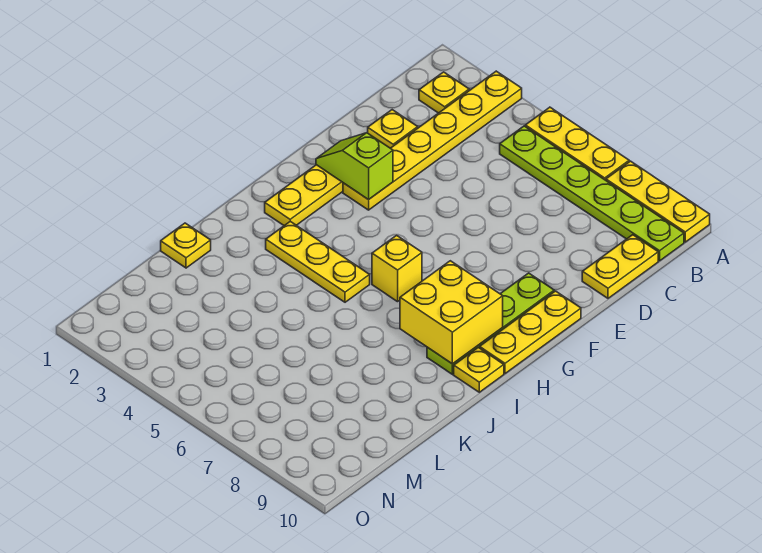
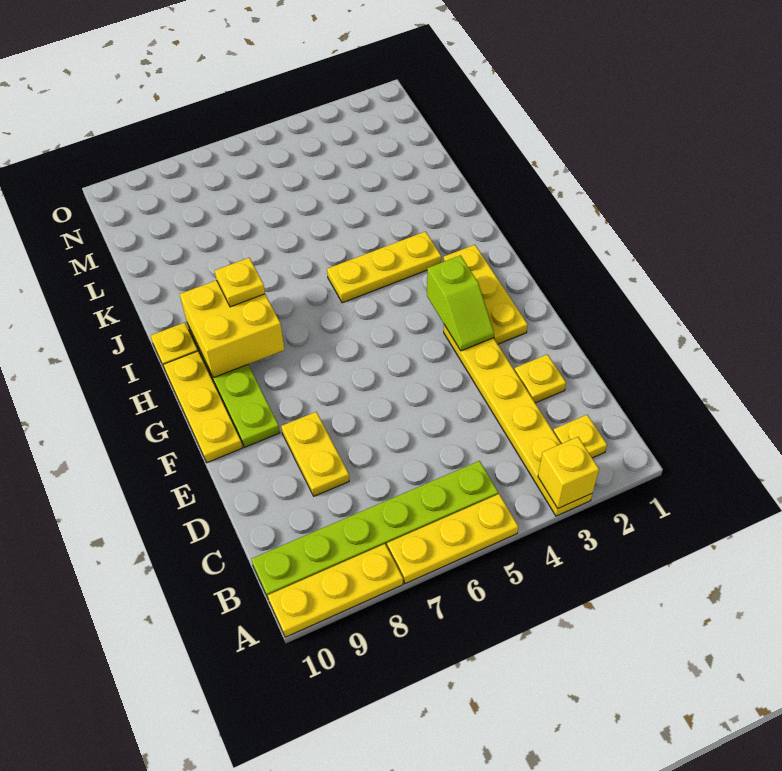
yellow 1x2 plate [582,235,658,298] -> yellow 1x2 plate moved to [281,412,349,496]
lime 1x2 slope [316,133,393,200] -> lime 1x2 slope turned to [427,255,494,351]
yellow 1x1 brick [372,235,422,302] -> yellow 1x1 brick moved to [538,437,599,508]
yellow 1x1 plate [161,223,211,268] -> yellow 1x1 plate moved to [215,258,265,307]

